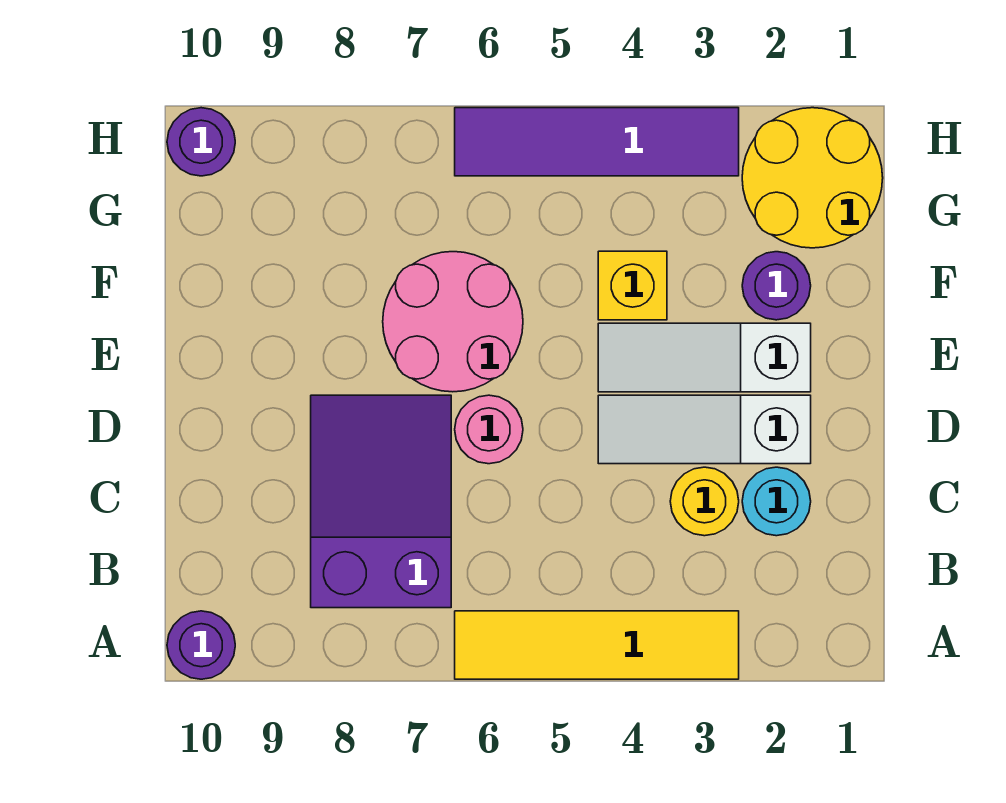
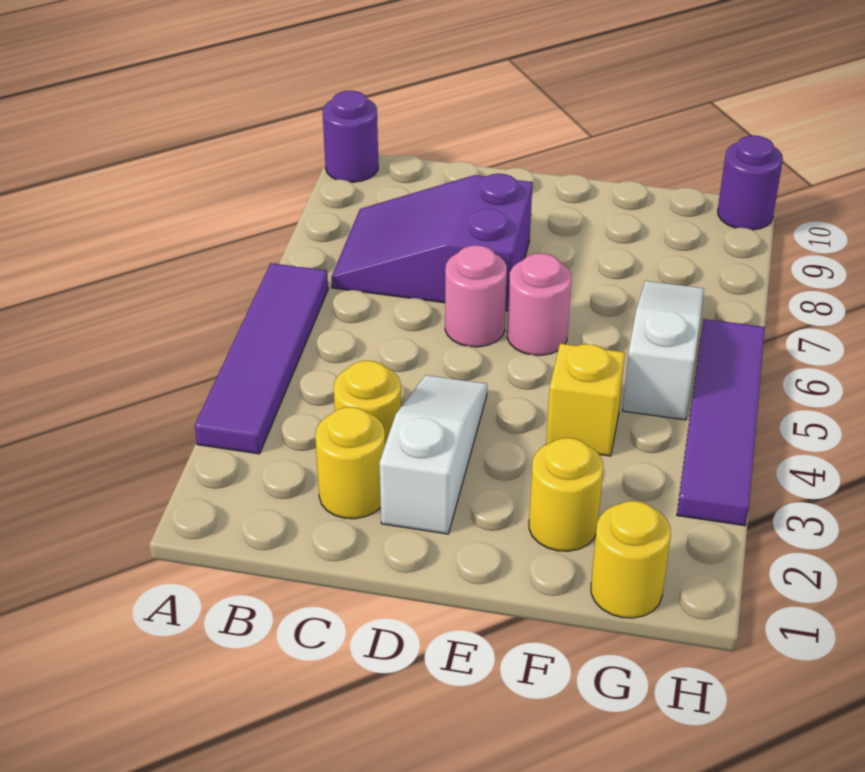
yellow 1x4 tile [455,611,739,679] -> purple 1x4 tile [195,263,328,454]
purple 2x3 slope [311,395,451,608] -> purple 2x3 slope turned to [331,174,532,311]
cyan 1x1 round brick [742,467,811,536] -> yellow 1x1 round brick [315,407,385,519]
white 1x3 slope [598,323,811,392] -> white 1x3 slope moved to [622,281,704,420]
pink 2x2 round brick [383,252,523,392] -> pink 1x1 round brick [507,253,571,355]
purple 1x1 round brick [742,252,811,320] -> yellow 1x1 round brick [529,438,603,551]
yellow 2x2 round brick [742,108,883,248] -> yellow 1x1 round brick [591,501,671,618]

